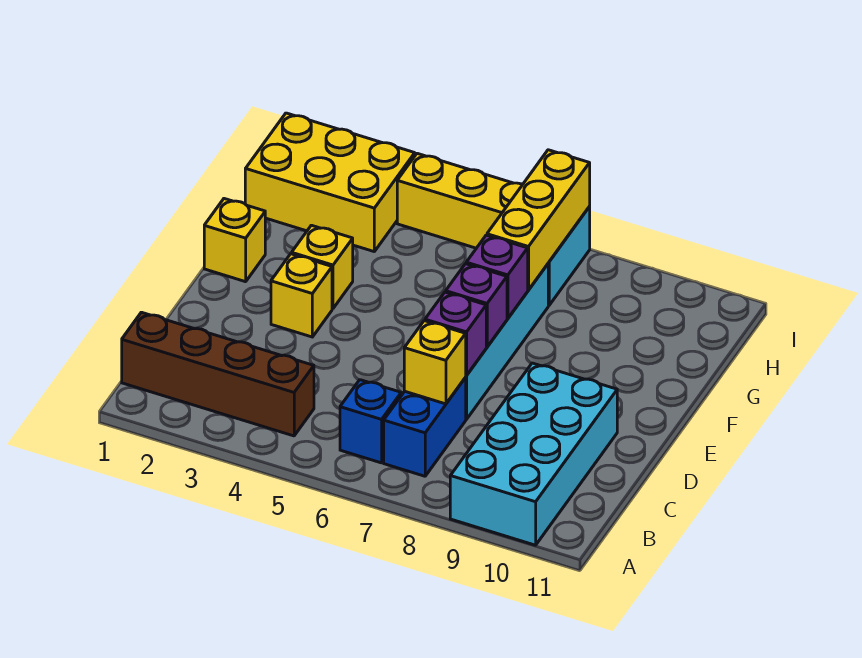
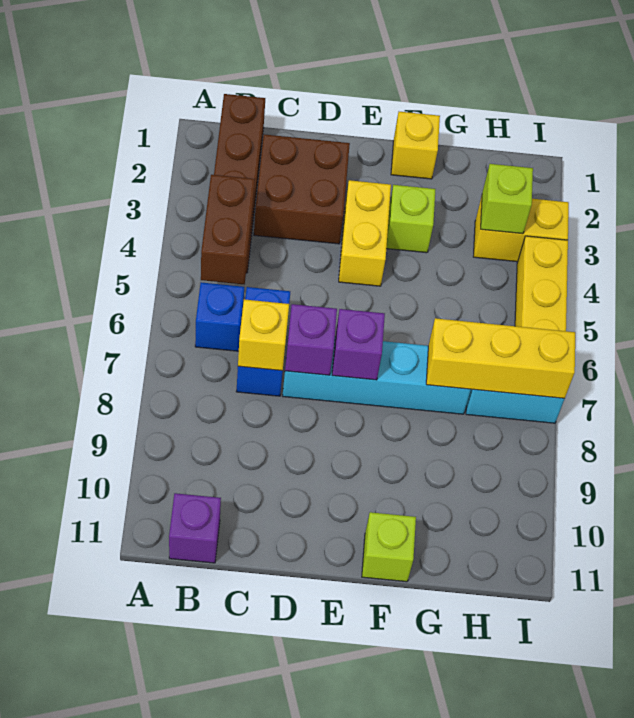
cyan 2x4 brick [450,363,617,545] -> none
none -> brown 1x2 brick [201,175,255,284]
blue 1x2 brick [384,378,466,476] -> blue 1x2 brick turned to [236,287,290,396]
none -> brown 2x2 brick [254,134,350,244]
yellow 1x1 brick [271,254,332,337] -> yellow 1x2 brick [339,180,391,286]
yellow 1x1 brick [292,225,353,309] -> lime 1x1 brick [386,185,436,253]
purple 1x1 brick [466,235,528,318] -> purple 1x1 brick moved to [169,493,221,563]
none -> lime 1x1 brick [362,512,416,582]
yellow 2x3 brick [245,113,415,251] -> yellow 1x2 brick [473,196,569,262]
none -> lime 1x1 brick [481,164,533,234]

